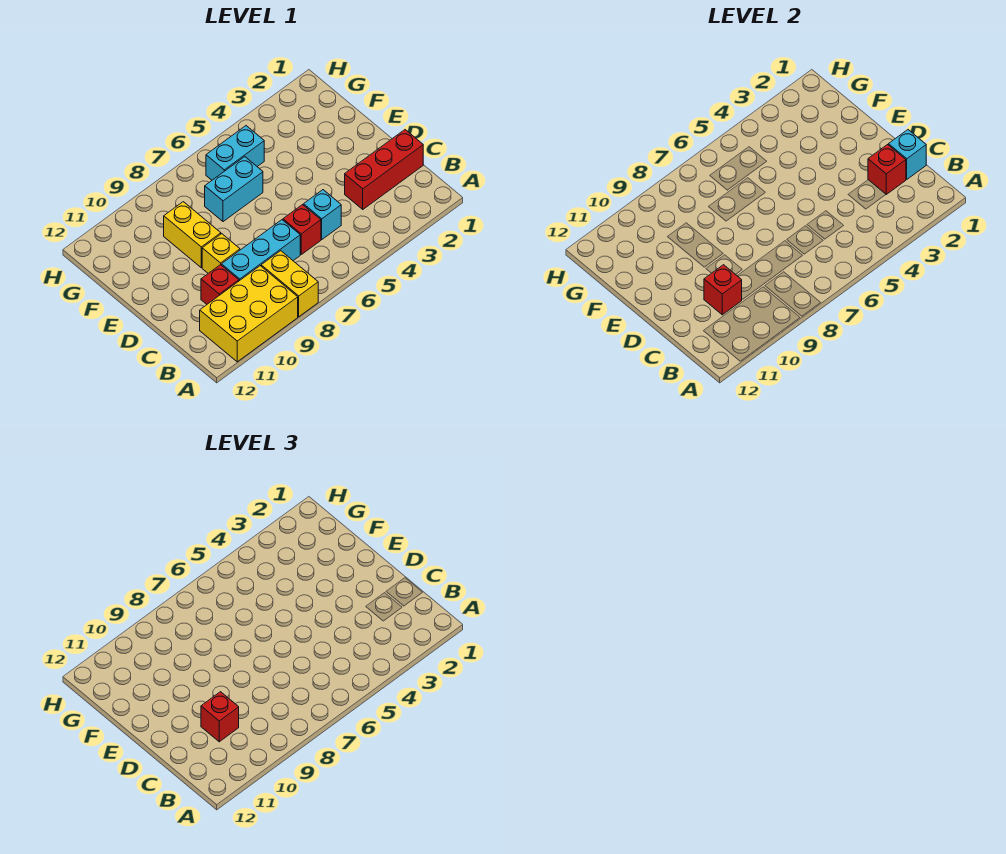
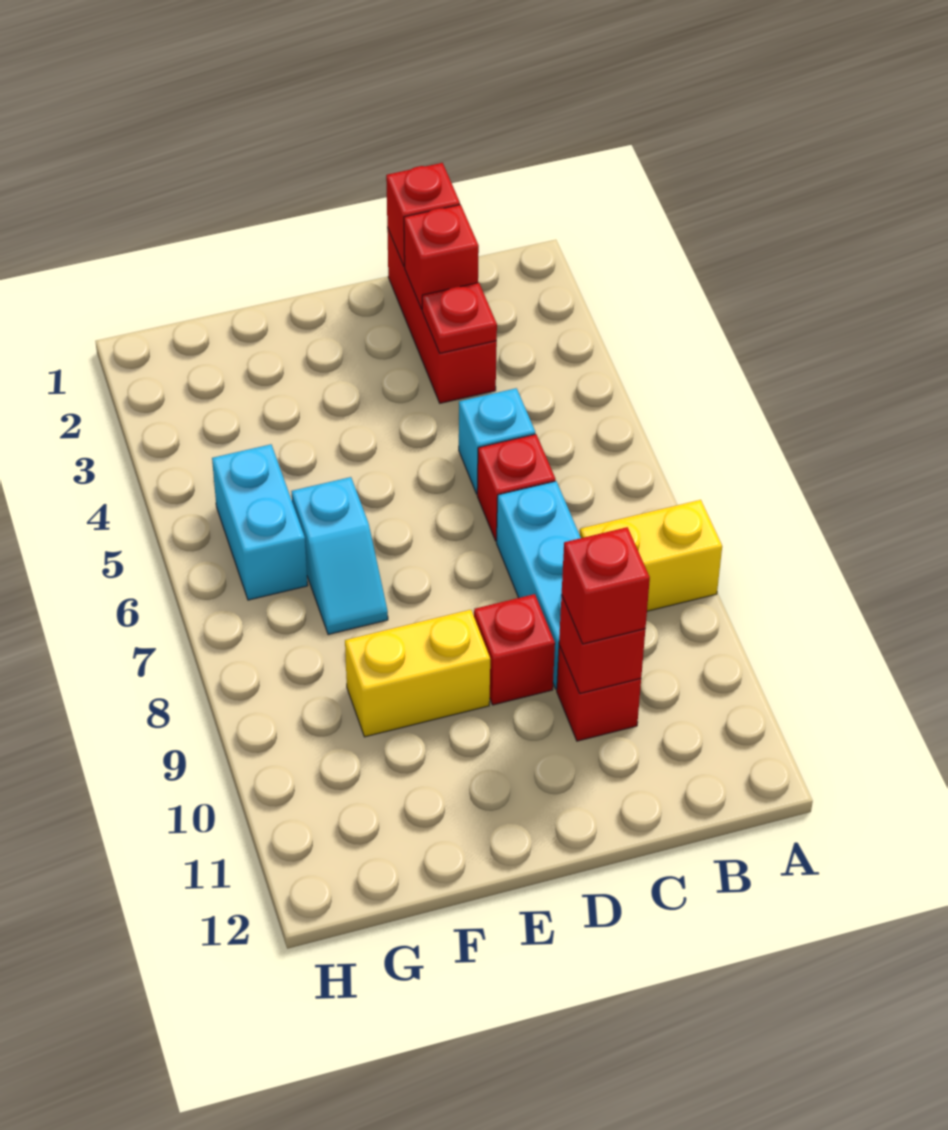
yellow 2x3 brick [200,266,298,362] -> none
cyan 1x1 brick [889,130,926,179] -> red 1x1 brick [386,163,460,266]
none -> red 1x1 plate [422,283,497,353]
yellow 1x1 brick [202,234,240,273] -> red 1x1 brick [474,594,555,705]
cyan 1x2 brick [205,157,263,222] -> cyan 1x2 slope [291,477,388,635]

